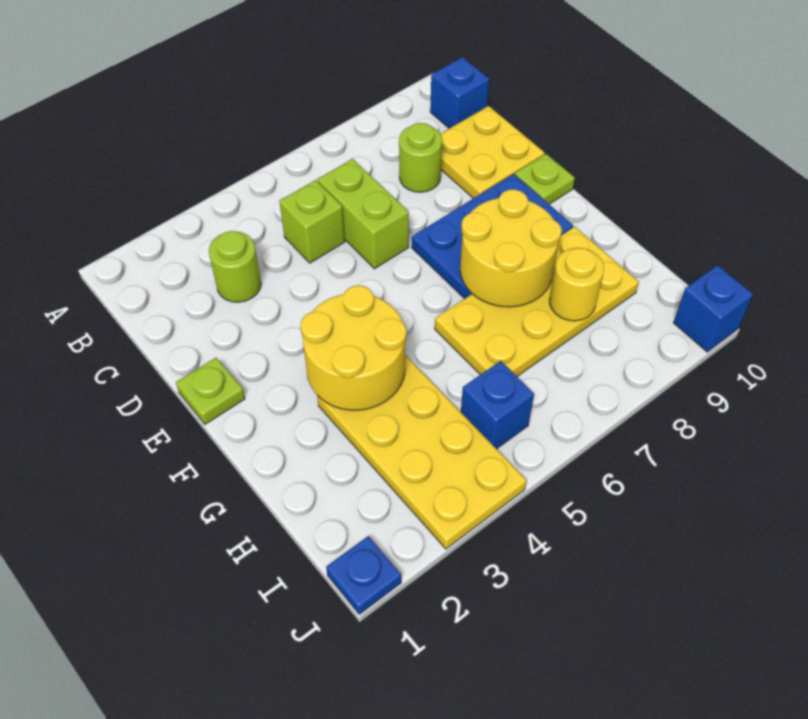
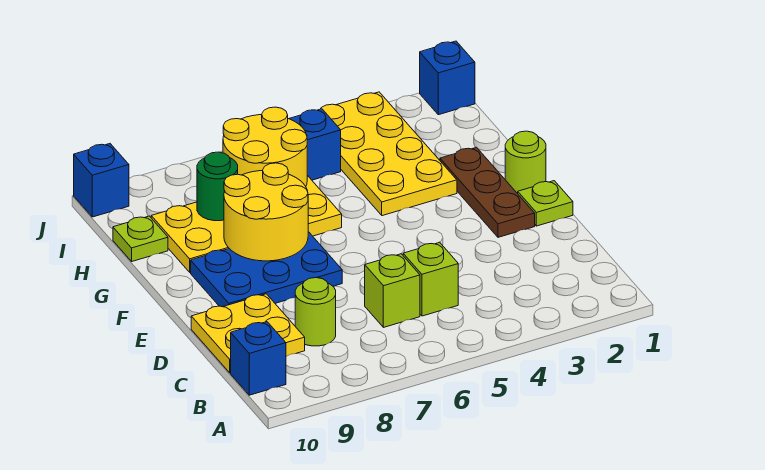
lime 1x1 round brick [209,231,261,302] -> lime 1x1 round brick moved to [505,131,546,194]
lime 1x2 brick [318,159,409,269] -> lime 1x1 brick [365,254,420,327]
none -> brown 1x3 plate [440,147,535,237]
lime 1x1 plate [515,154,575,204] -> lime 1x1 plate moved to [113,216,168,261]
yellow 2x2 round brick [301,286,406,410] -> yellow 2x2 round brick moved to [223,107,307,186]
yellow 1x1 round brick [550,248,604,321] -> green 1x1 round brick [197,152,238,221]
blue 1x1 plate [326,536,401,614] -> blue 1x1 brick [420,41,475,115]

